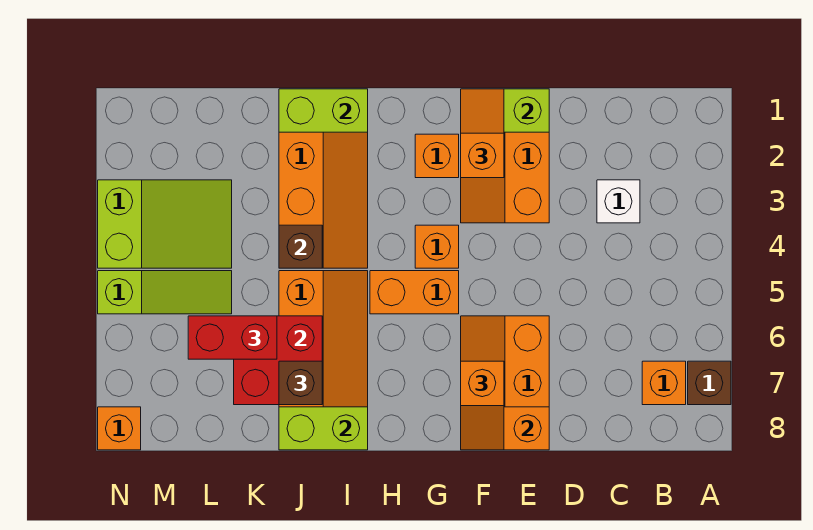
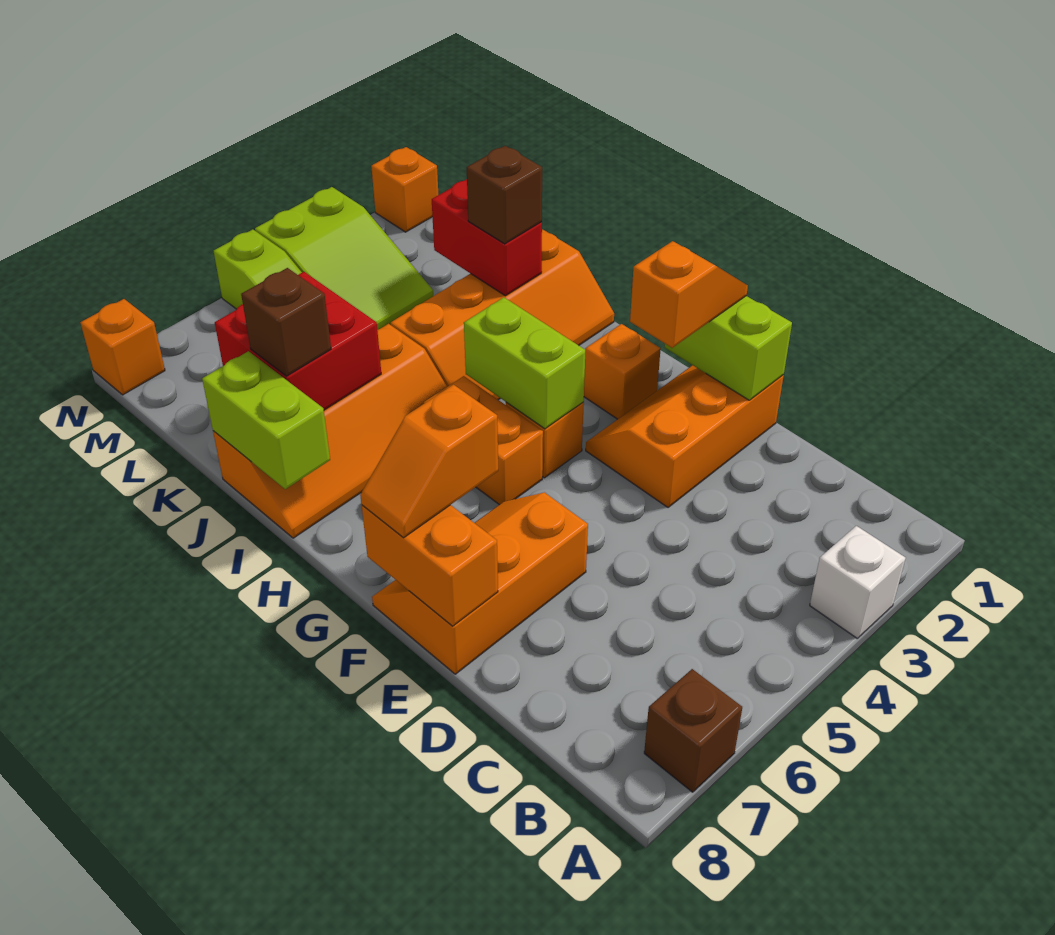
orange 1x1 brick [642,361,686,405] -> orange 1x1 brick moved to [371,147,438,232]
white 1x1 brick [597,180,640,223] -> white 1x1 brick moved to [810,526,906,638]
lime 1x2 brick [279,89,368,132] -> lime 1x2 brick moved to [464,297,585,429]
brown 1x1 brick [279,225,322,268] -> brown 1x1 brick moved to [467,146,542,244]
red 1x2 brick [188,316,277,359] -> red 1x2 brick moved to [432,179,542,296]

